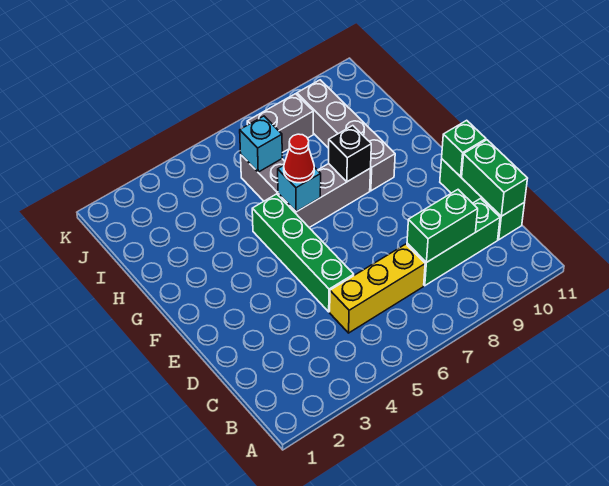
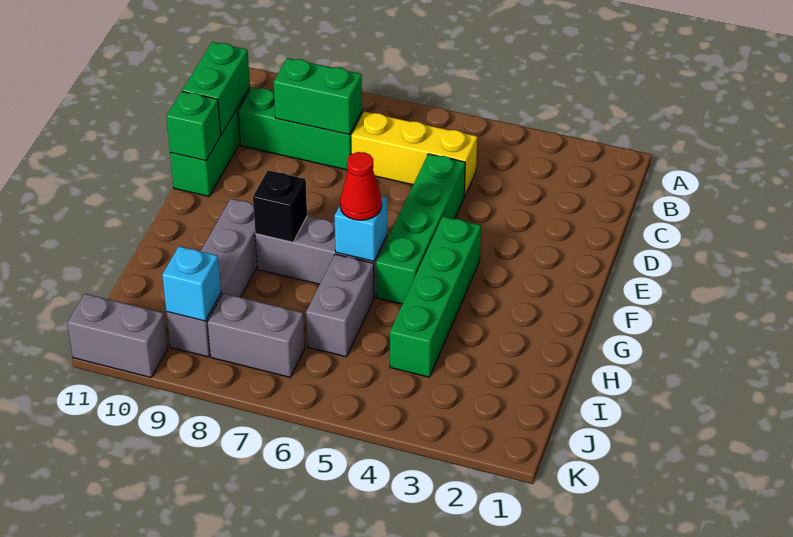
none -> green 1x4 brick [390,217,481,377]
cyan 1x1 brick [240,116,282,172] -> cyan 1x1 brick moved to [162,246,221,321]
none -> grey 1x2 brick [67,294,168,378]

